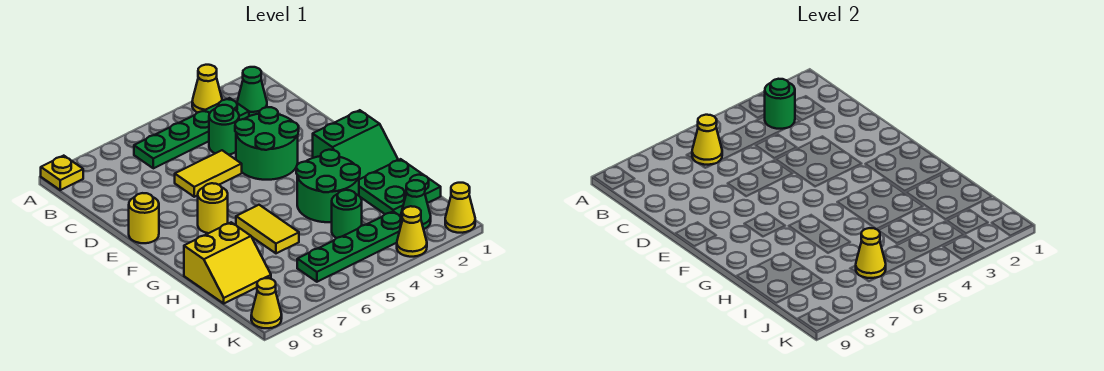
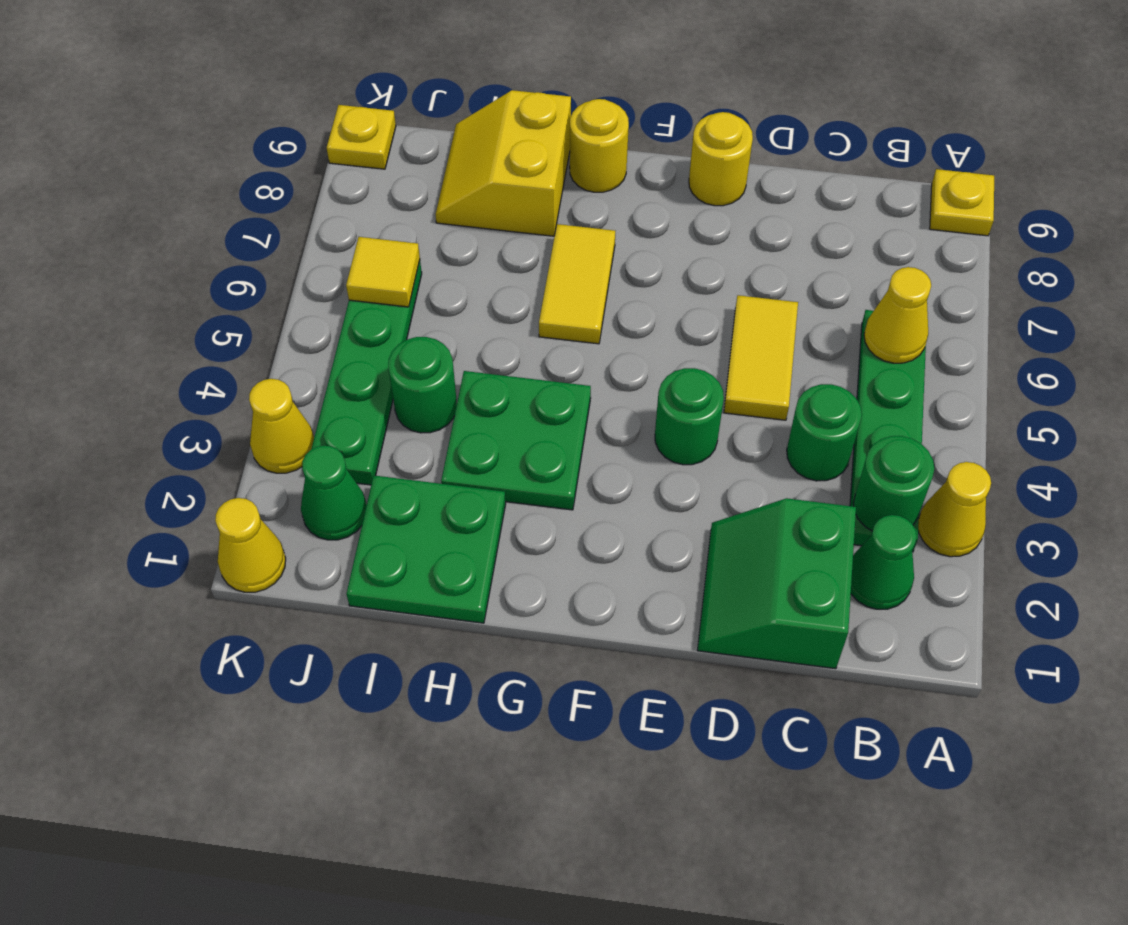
green 2x2 round brick [235,107,299,180] -> green 1x1 round brick [655,368,724,465]
green 2x2 slope [313,110,398,179] -> green 2x2 slope moved to [698,498,856,669]
yellow 1x1 round brick [198,183,228,233] -> yellow 1x1 round brick moved to [570,99,629,192]
green 2x2 round brick [296,150,360,222] -> green 2x2 plate [441,371,591,510]
yellow 1x2 tile [236,205,299,253] -> yellow 1x2 tile turned to [539,224,615,344]
yellow 1x1 cone [856,228,886,278] -> yellow 1x1 tile [346,237,420,307]
yellow 1x1 cone [251,278,282,328] -> yellow 1x1 plate [327,105,396,169]

